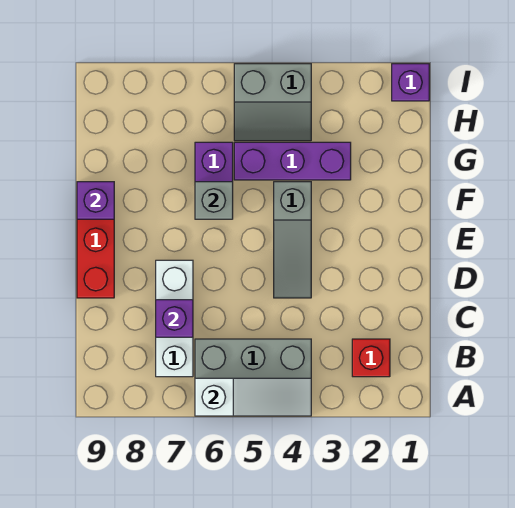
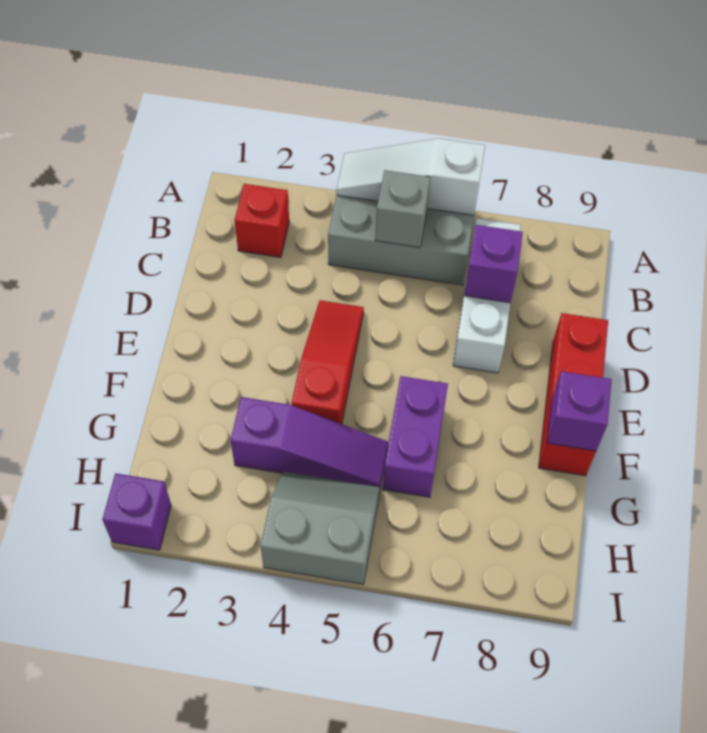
grey 1x3 slope [274,182,311,298] -> red 1x3 slope [292,300,364,424]
grey 1x1 brick [195,182,233,219] -> grey 1x1 brick moved to [375,170,430,248]
purple 1x3 brick [234,142,351,180] -> purple 1x3 slope [231,397,388,487]

